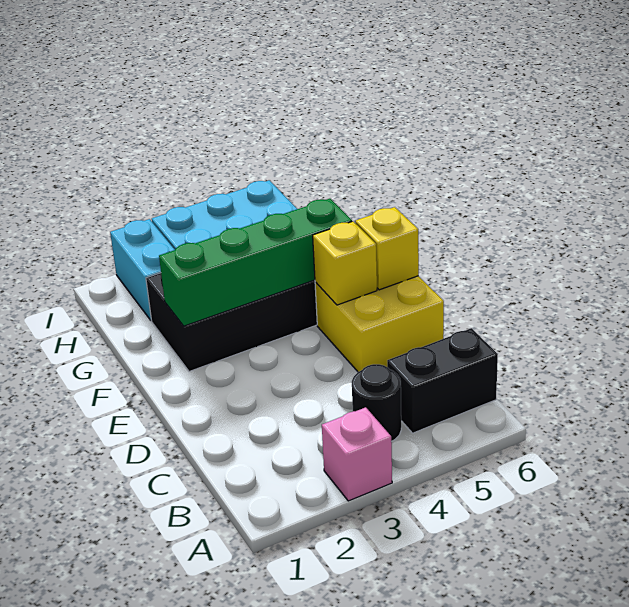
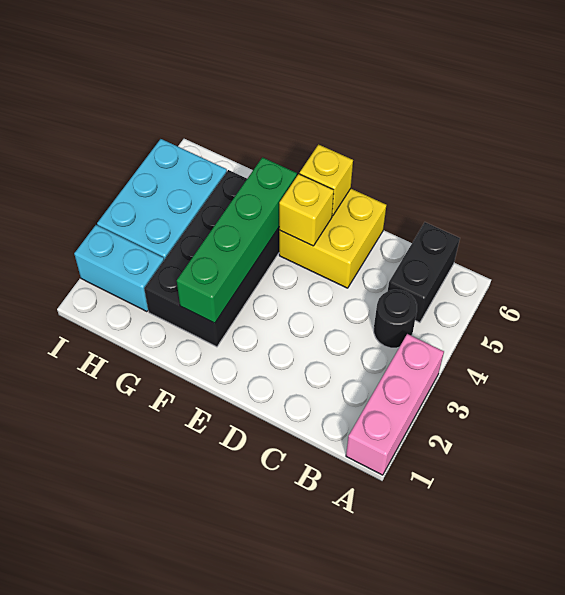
pink 1x1 brick [322,407,392,501] -> pink 1x3 brick [346,334,444,475]

